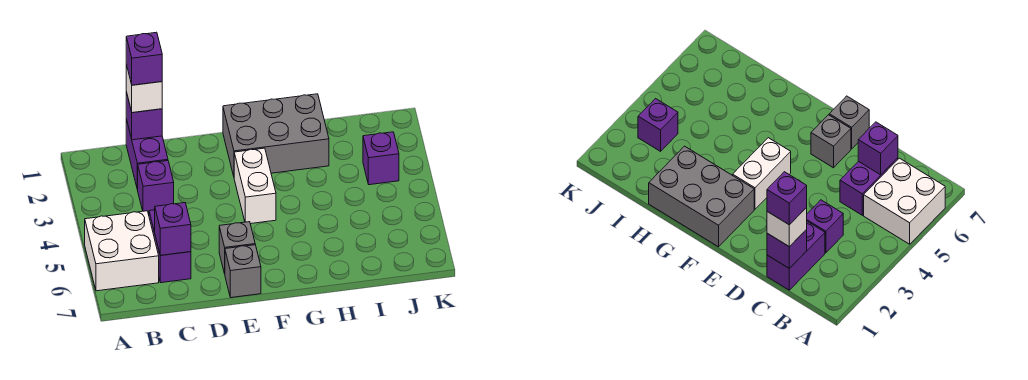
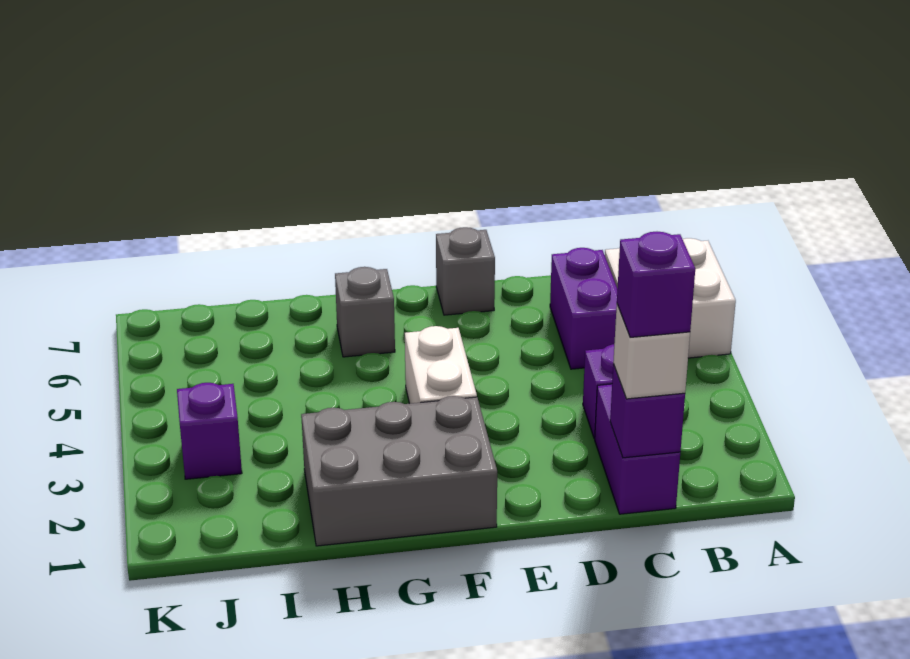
purple 1x1 brick [155,203,191,255] -> none
grey 1x1 brick [219,222,255,274] -> grey 1x1 brick moved to [335,267,395,357]

